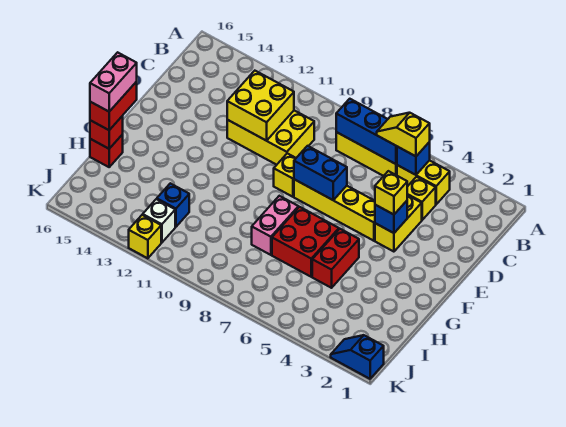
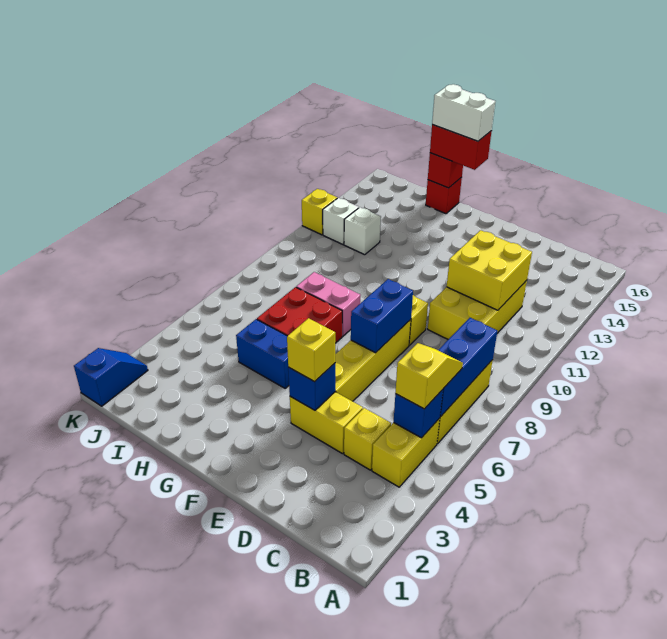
red 1x2 brick [312,229,359,288] -> blue 1x2 brick [236,319,289,388]
pink 1x2 brick [90,52,137,112] -> white 1x2 brick [432,84,495,141]
blue 1x1 brick [157,183,189,227] -> white 1x1 brick [344,207,381,255]

